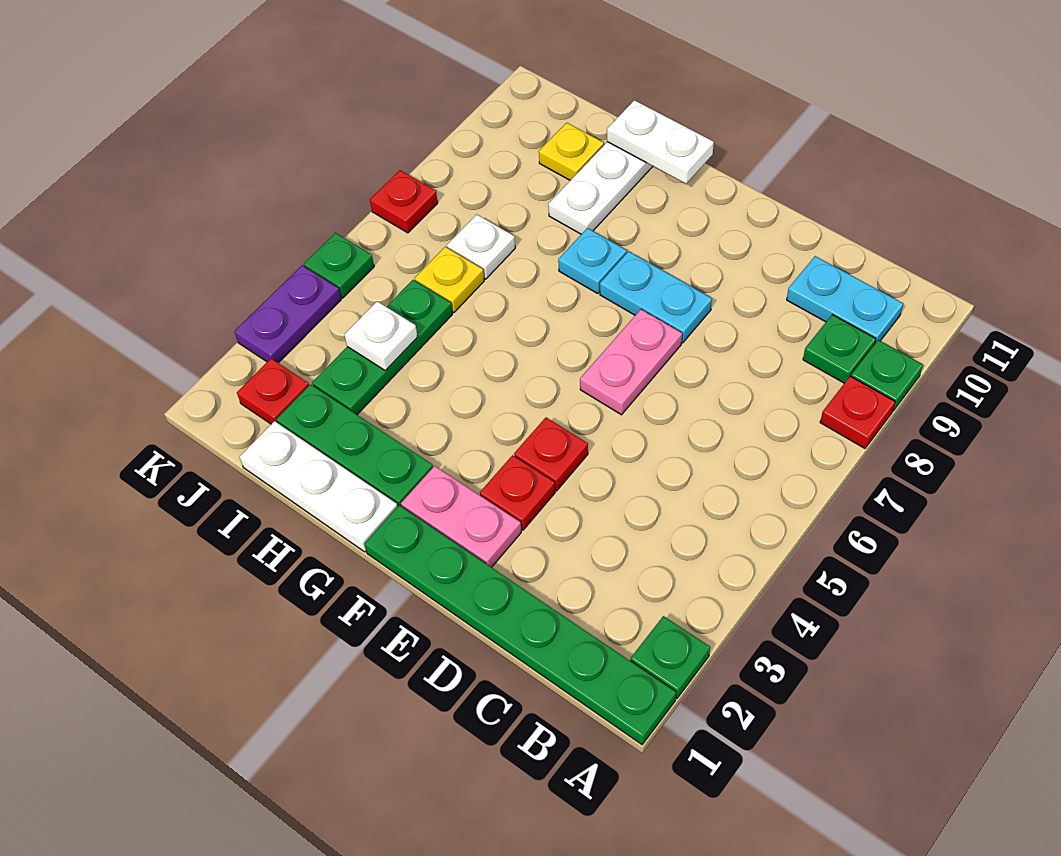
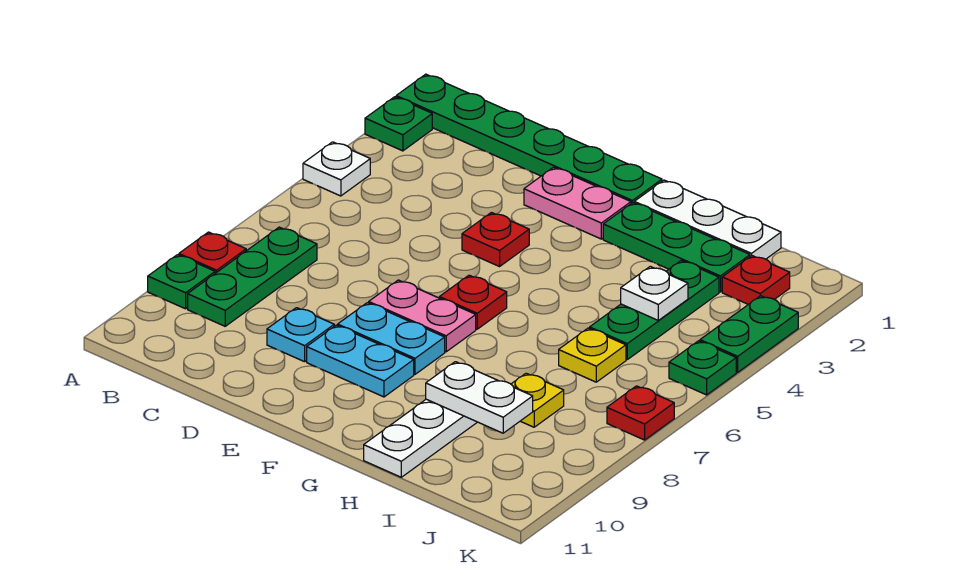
green 1x1 plate [803,315,876,383] -> green 1x3 plate [188,227,317,326]
cyan 1x2 plate [787,256,903,343] -> cyan 1x2 plate moved to [307,325,414,397]
red 1x1 plate [480,455,555,530] -> red 1x1 plate moved to [439,275,507,329]
pink 1x2 plate [580,309,682,415] -> pink 1x2 plate turned to [369,280,476,352]
cyan 1x1 plate [558,228,627,294] -> cyan 1x1 plate moved to [267,308,334,362]
white 1x2 plate [607,100,714,184] -> white 1x2 plate moved to [426,362,533,433]
white 1x1 plate [447,214,515,279] -> white 1x1 plate moved to [303,142,370,196]
yellow 1x1 plate [539,123,604,180] -> yellow 1x1 plate moved to [511,373,564,427]
purple 1x2 plate [234,266,341,363] -> green 1x2 plate [700,296,798,372]

